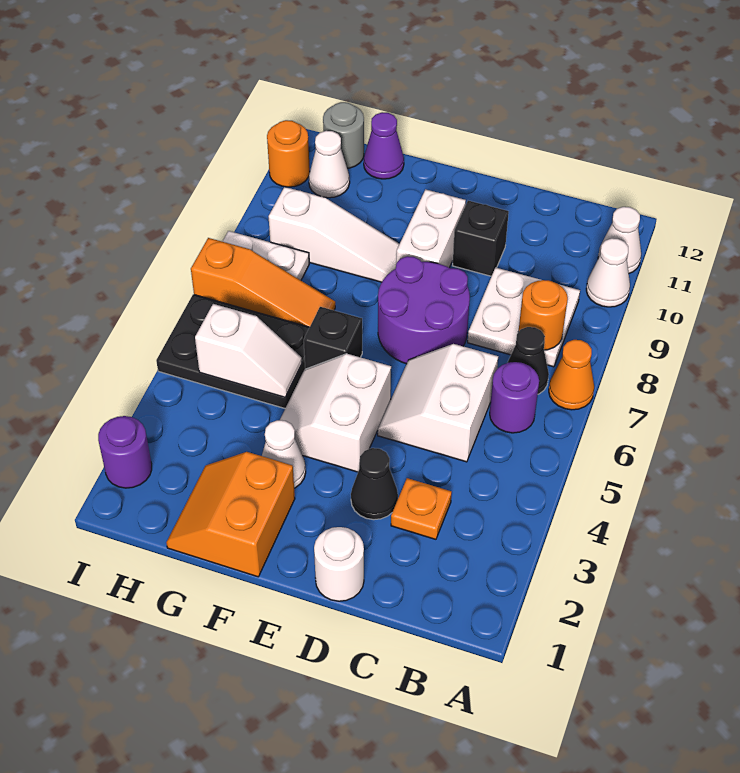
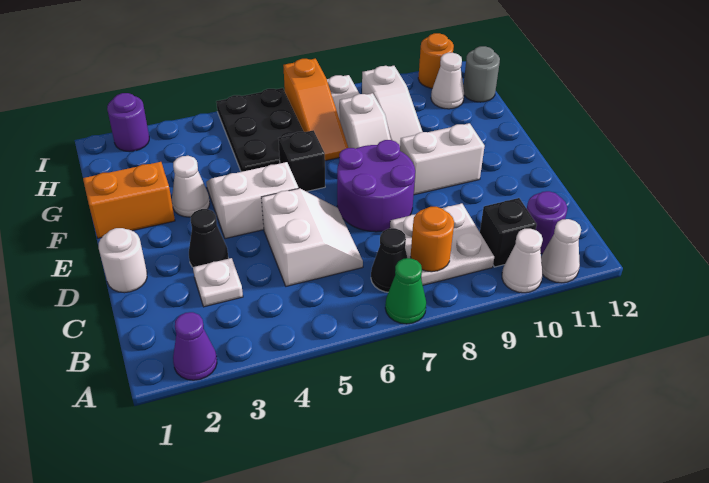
orange 1x1 cone [549,340,594,410] -> green 1x1 cone [385,258,426,324]
purple 1x1 round brick [490,362,539,433] -> purple 1x1 round brick moved to [527,191,567,254]
orange 1x1 plate [391,478,452,539] -> white 1x1 plate [193,258,243,307]
white 2x2 slope [378,344,498,462] -> white 2x2 slope turned to [261,188,363,286]
black 1x1 brick [453,201,509,276] -> black 1x1 brick moved to [480,198,537,267]
white 1x2 slope [195,304,302,397] -> white 1x2 slope moved to [339,93,391,149]
purple 1x1 cone [364,112,404,179] -> purple 1x1 cone moved to [173,312,217,380]

